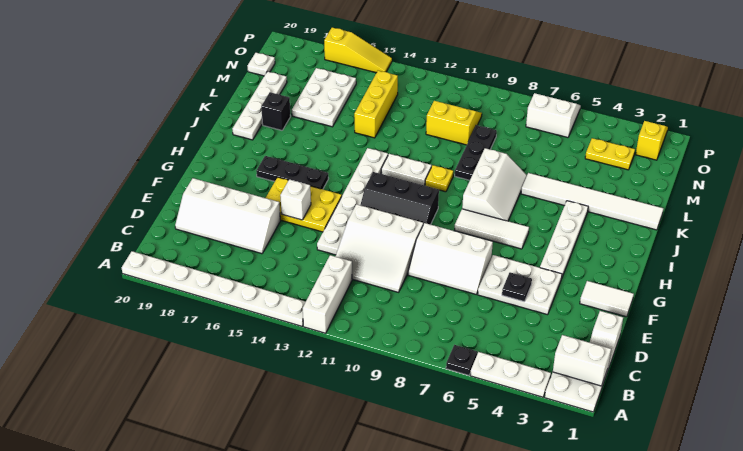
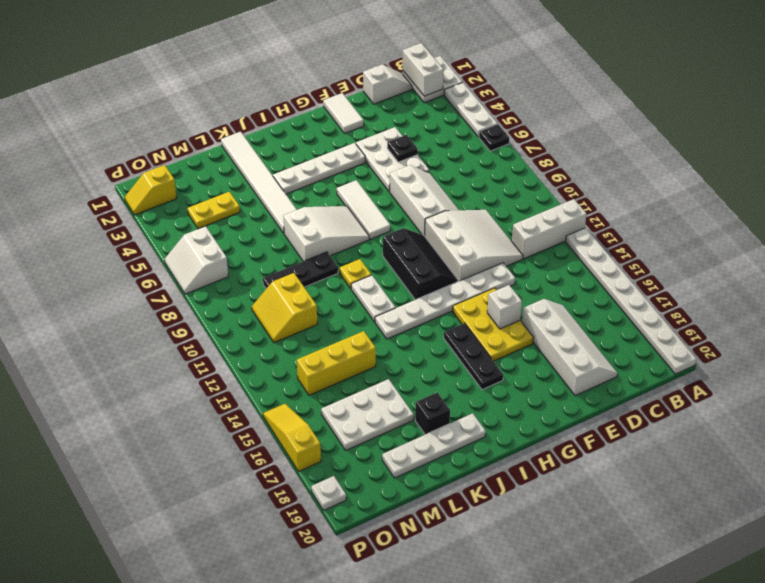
white 2x3 slope [462,148,527,221] -> white 2x3 slope turned to [283,206,369,261]
yellow 1x2 plate [585,138,635,170] -> yellow 1x2 plate turned to [188,192,240,229]
white 1x1 plate [248,53,275,76] -> white 1x1 plate moved to [311,476,346,511]

